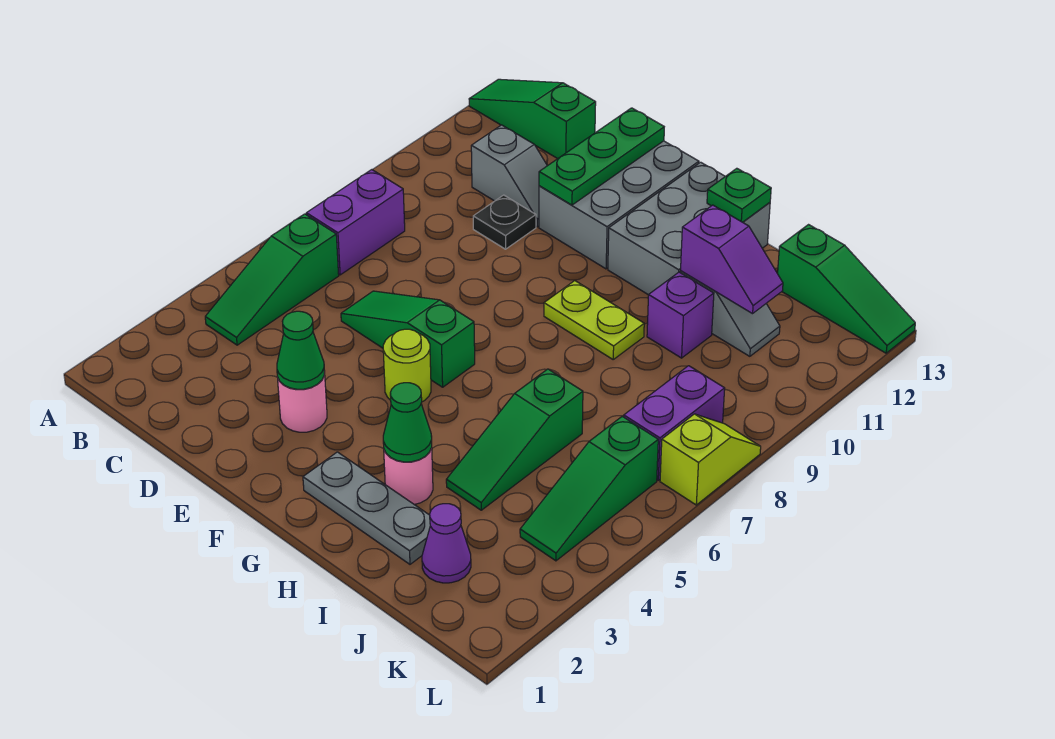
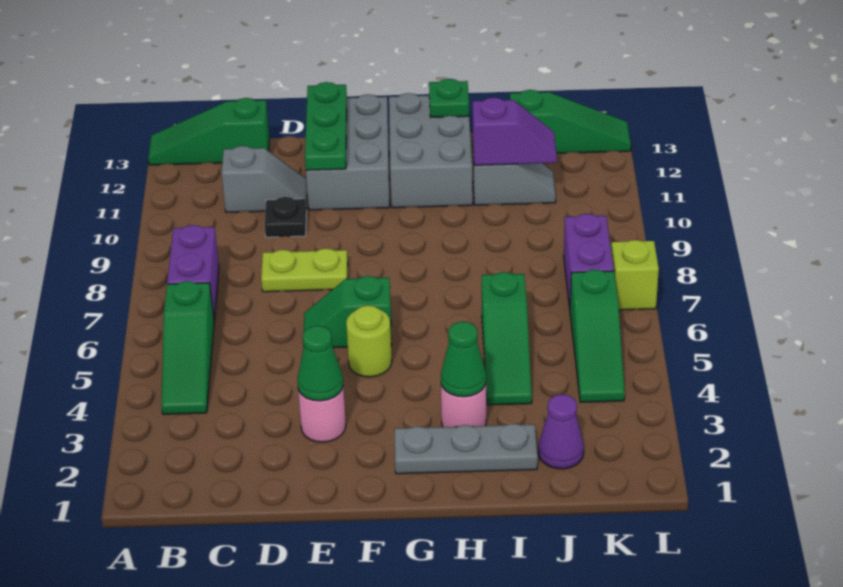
green 1x3 slope [341,291,475,387] -> green 1x2 slope [304,276,392,348]
lime 1x2 plate [544,281,644,359] -> lime 1x2 plate moved to [261,248,348,292]
purple 1x1 brick [647,272,714,358] -> none

